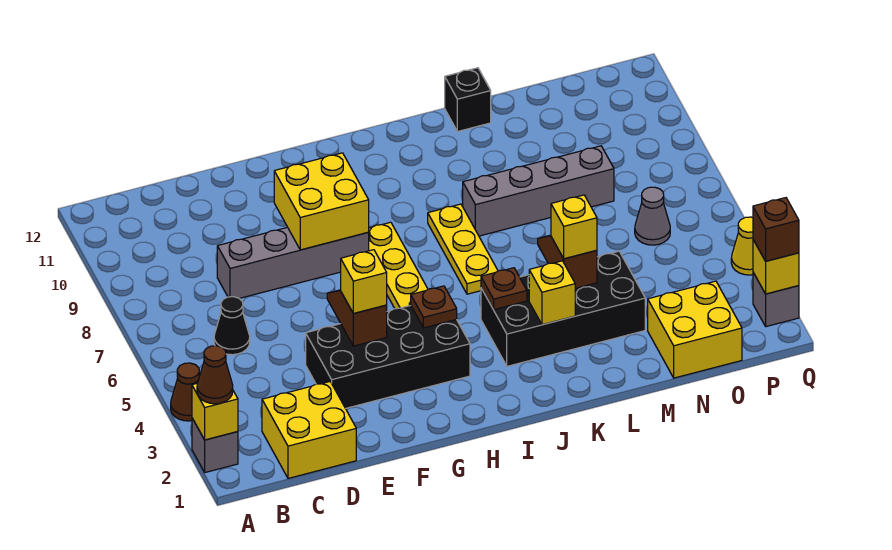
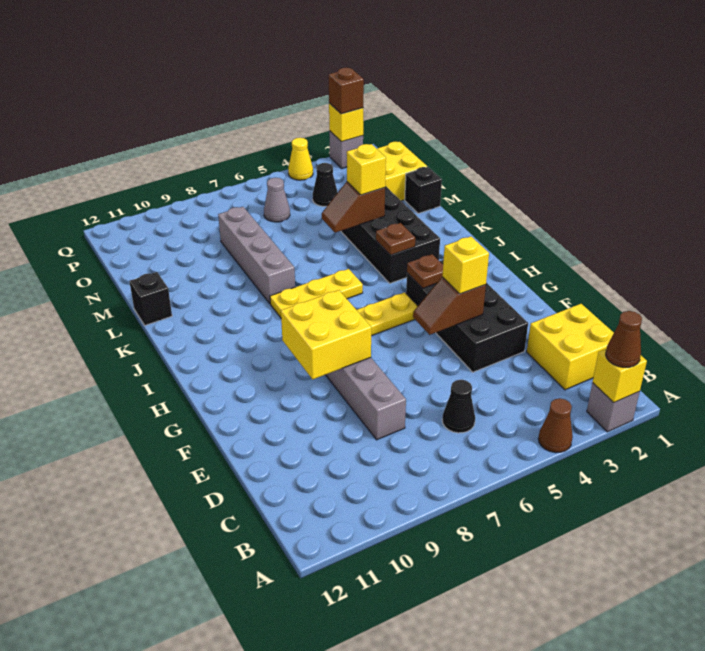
yellow 1x1 brick [529,261,575,325] -> none
none -> black 1x1 brick [405,167,442,213]
none -> black 1x1 cone [313,163,338,206]

